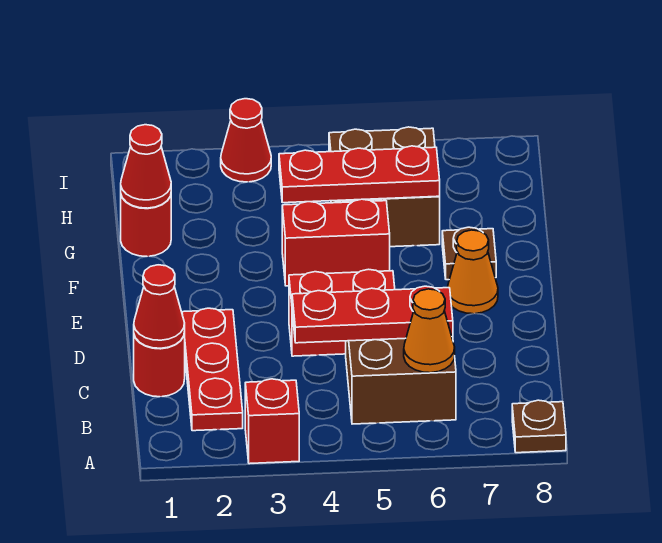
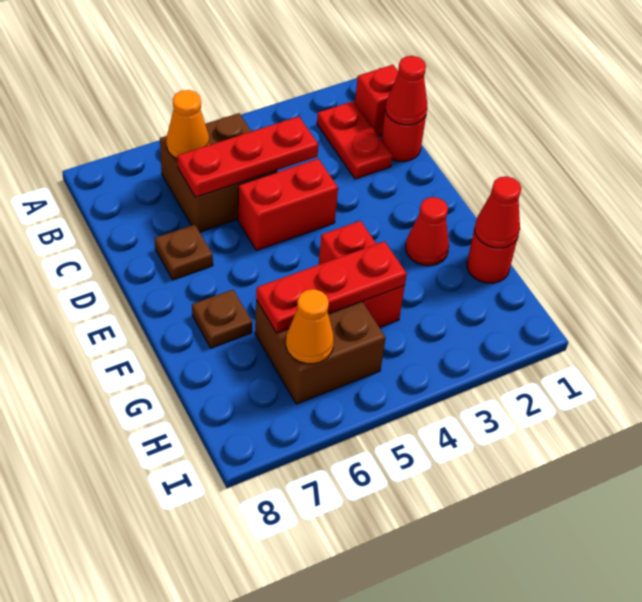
red 1x1 brick [245,379,299,464] -> red 1x1 brick moved to [355,65,399,136]
brown 1x1 plate [512,400,566,453] -> brown 1x1 plate moved to [155,224,213,280]
red 1x3 plate [182,308,243,431] -> red 1x2 plate [317,101,392,179]
orange 1x1 cone [448,230,498,314] -> orange 1x1 cone moved to [286,289,334,364]
red 1x2 brick [282,199,390,286] -> red 1x2 brick turned to [319,221,405,328]
red 1x1 cone [221,99,271,182] -> red 1x1 cone moved to [406,197,449,266]

